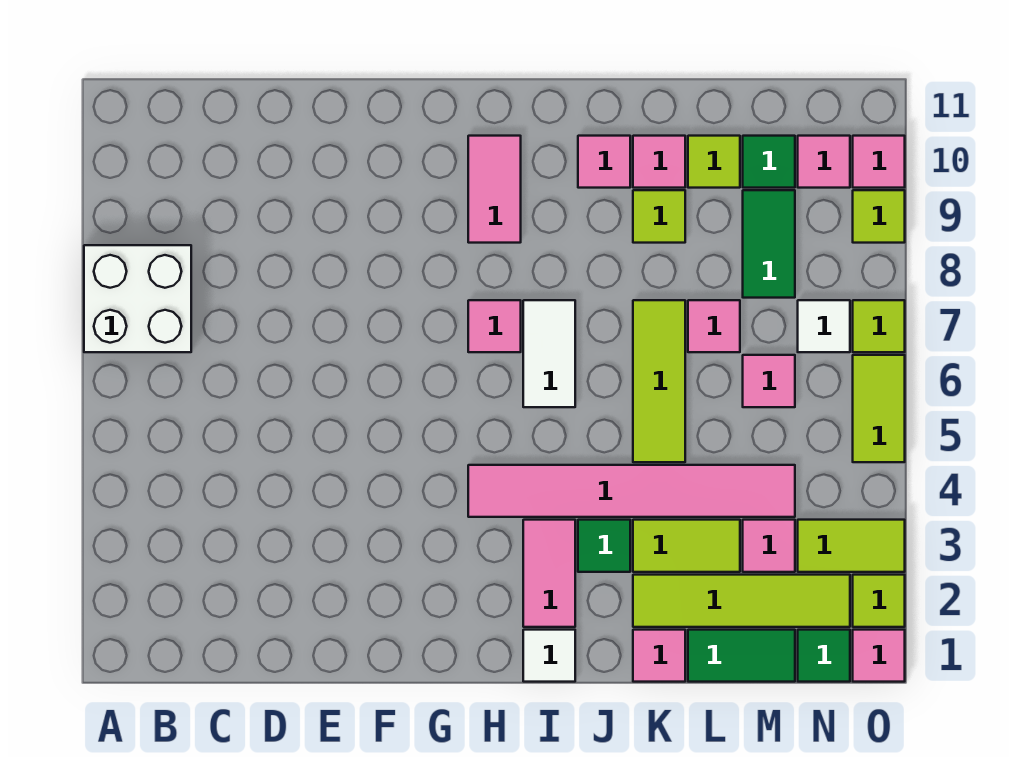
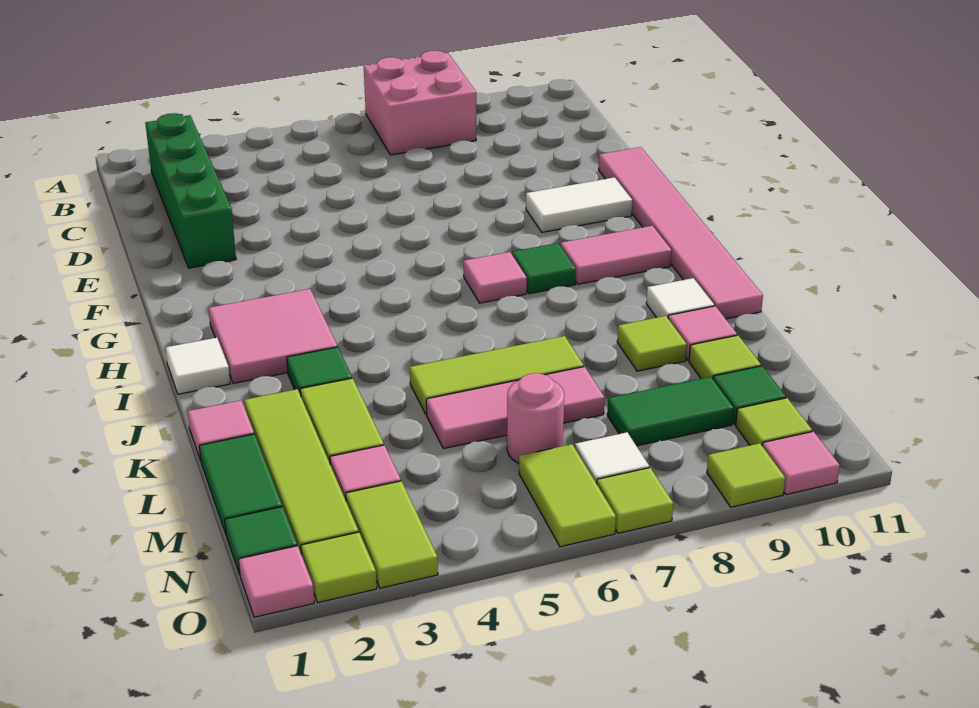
white 2x2 brick [84,245,191,352] -> pink 2x2 brick [364,51,476,155]
none -> green 1x4 brick [145,113,236,268]
pink 1x6 tile [468,465,795,517] -> pink 1x6 tile moved to [599,147,763,319]
none -> green 1x1 tile [512,243,576,294]
pink 1x2 tile [523,520,575,627] -> pink 2x2 tile [209,289,337,383]
white 1x2 tile [523,300,575,407] -> white 1x2 tile moved to [526,177,632,232]
pink 1x1 tile [578,136,630,188] -> white 1x1 tile [646,278,714,318]
pink 1x1 tile [688,300,740,352] -> pink 1x3 tile [426,367,605,449]
pink 1x1 tile [743,355,795,407] -> pink 1x1 round brick [507,373,564,463]
pink 1x1 tile [798,136,850,188] -> lime 1x1 tile [736,398,812,445]
lime 1x2 tile [853,355,905,462] -> lime 1x2 tile turned to [519,444,616,547]

